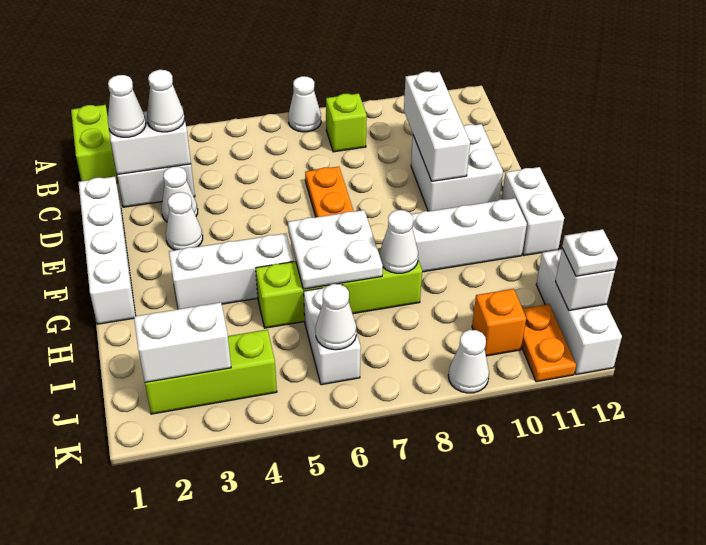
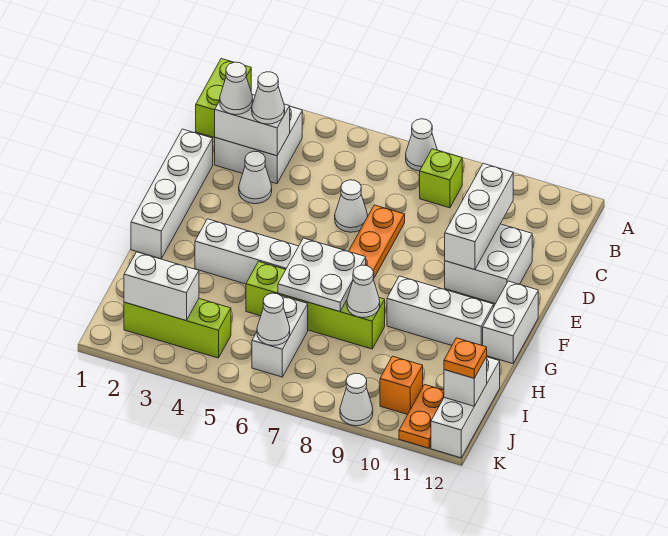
white 1x1 cone [166,192,203,250] -> white 1x1 cone moved to [335,180,368,232]
white 1x1 plate [562,229,618,276] -> orange 1x1 plate [444,338,487,378]

